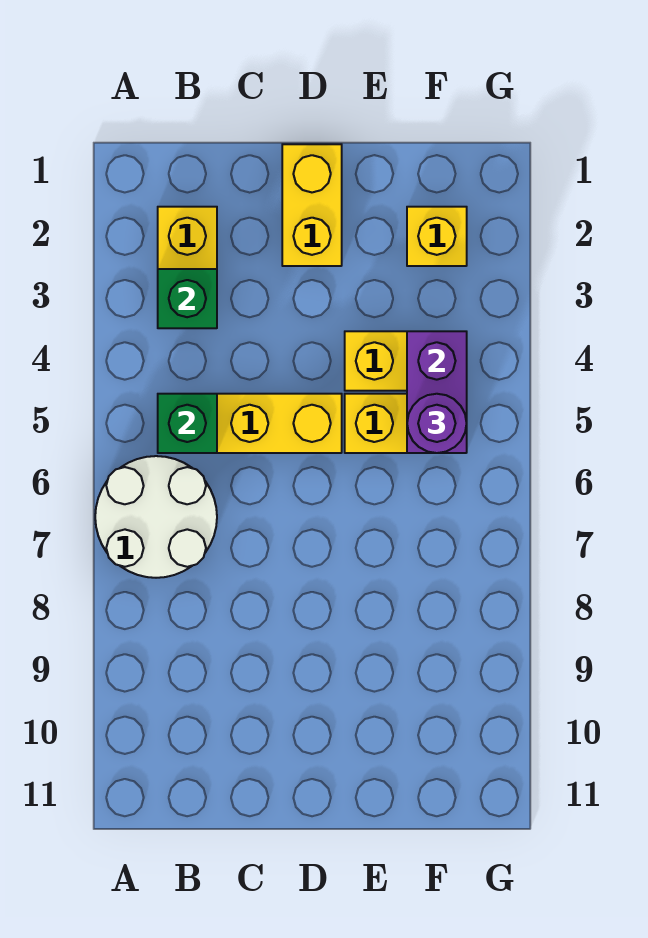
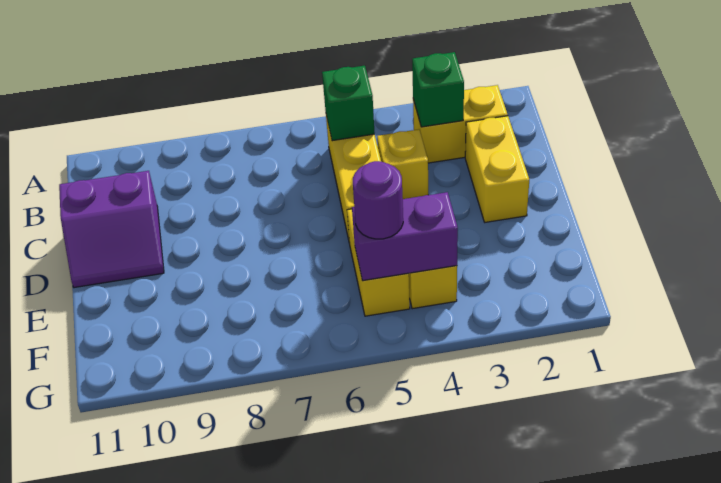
white 2x2 round brick [95,456,217,578] -> none
none -> purple 2x2 slope [59,171,164,288]
yellow 1x2 brick [282,144,342,266] -> yellow 1x2 brick turned to [465,116,529,222]
yellow 1x1 brick [407,207,467,266] -> yellow 1x1 brick moved to [377,129,428,199]

